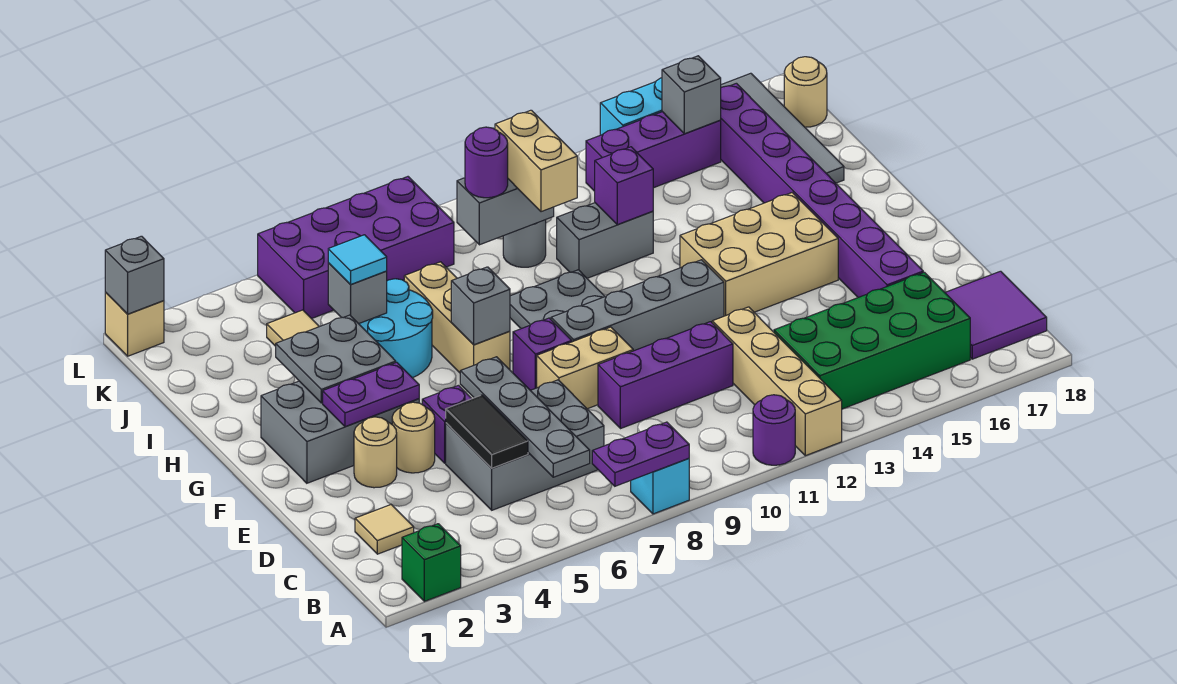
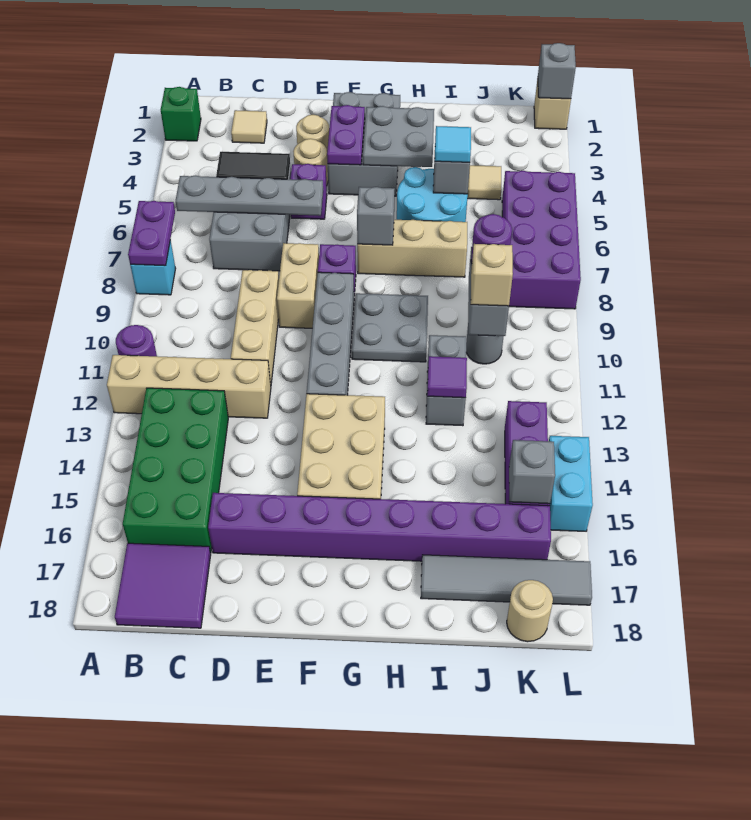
purple 1x3 brick [598,322,733,429] -> tan 1x3 brick [231,270,279,384]
tan 1x2 brick [495,110,577,212] -> tan 1x1 brick [471,244,513,306]
purple 1x1 brick [595,147,653,225] -> purple 1x1 tile [427,356,467,398]

